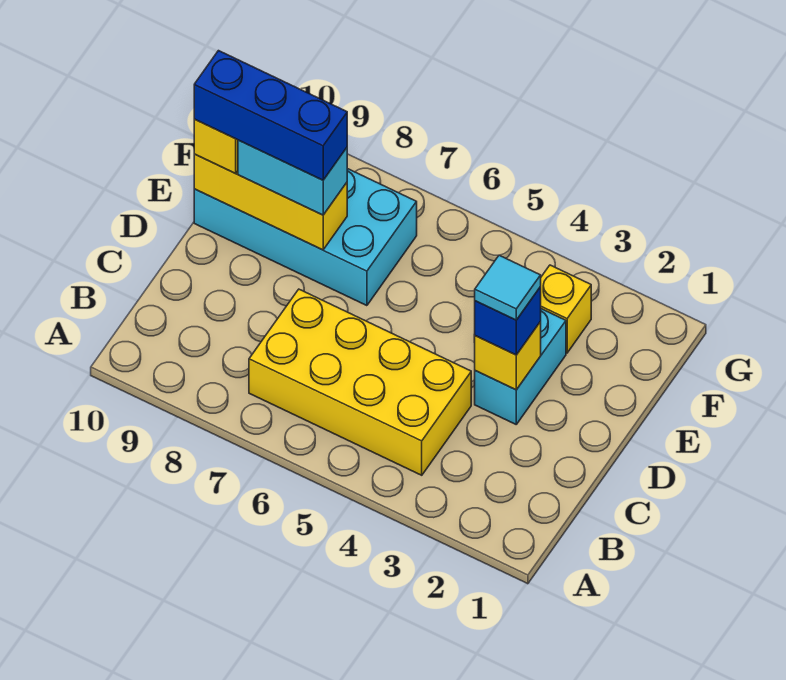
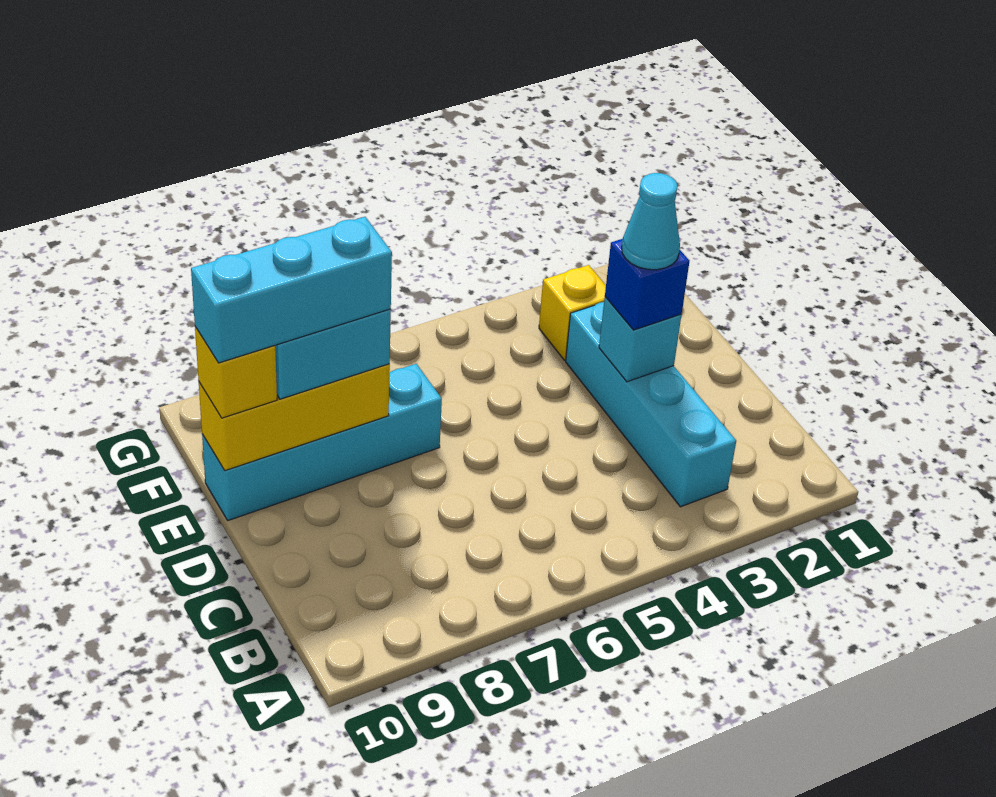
yellow 2x4 brick [249,289,471,475] -> none
cyan 1x2 brick [475,309,566,424] -> cyan 1x4 brick [566,302,736,507]
yellow 1x1 brick [474,322,541,390] -> cyan 1x1 brick [599,297,681,382]
cyan 1x1 tile [475,255,541,320] -> cyan 1x1 cone [622,173,680,270]
cyan 2x4 brick [194,169,417,306] -> cyan 1x4 brick [202,364,442,520]
blue 1x3 brick [194,51,347,180] -> cyan 1x3 brick [191,217,392,363]

